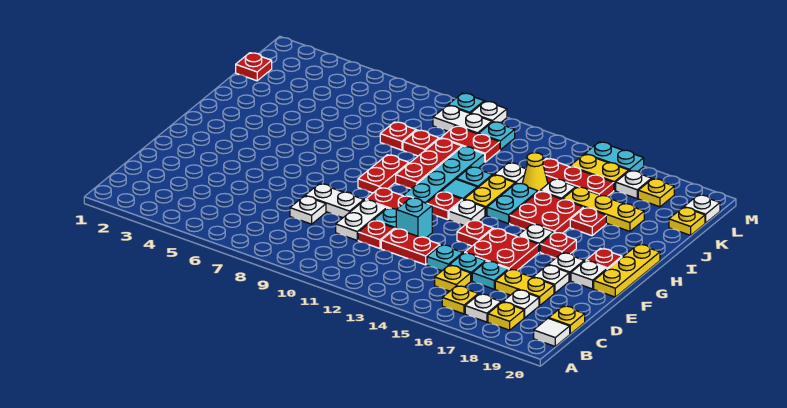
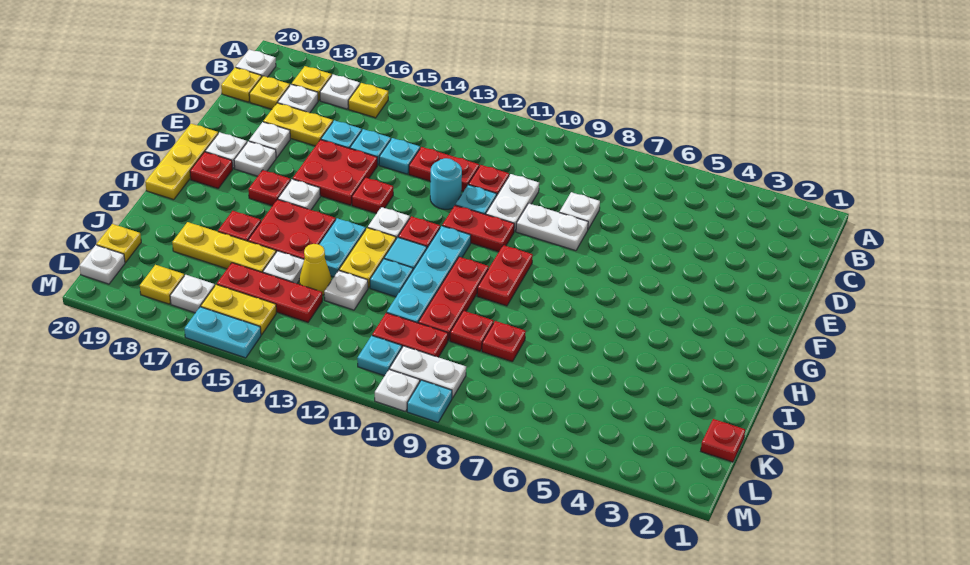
white 1x1 tile [534,318,570,346] -> white 1x1 plate [236,49,276,77]
yellow 1x1 plate [435,265,471,291] -> yellow 1x1 plate moved to [249,76,290,109]
cyan 1x1 brick [396,198,432,238] -> cyan 1x1 round brick [430,158,462,209]

